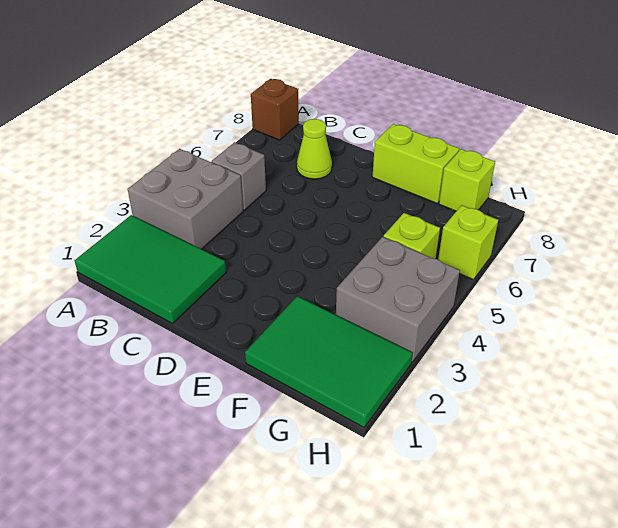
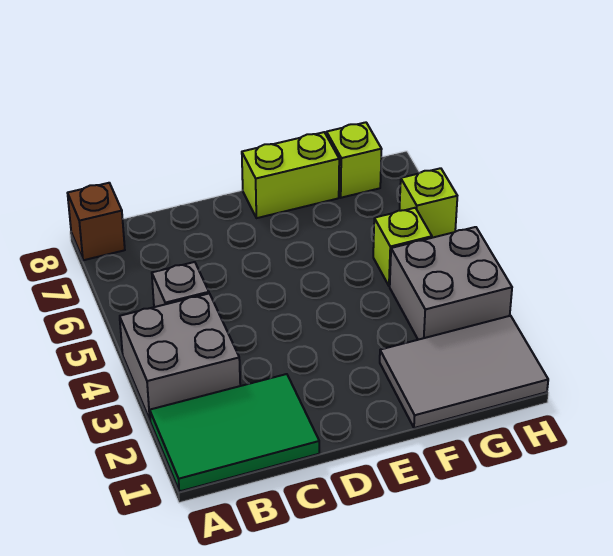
lime 1x1 cone [297,119,332,179] -> none
green 2x3 tile [245,296,413,427] -> grey 2x3 tile [380,316,548,428]

